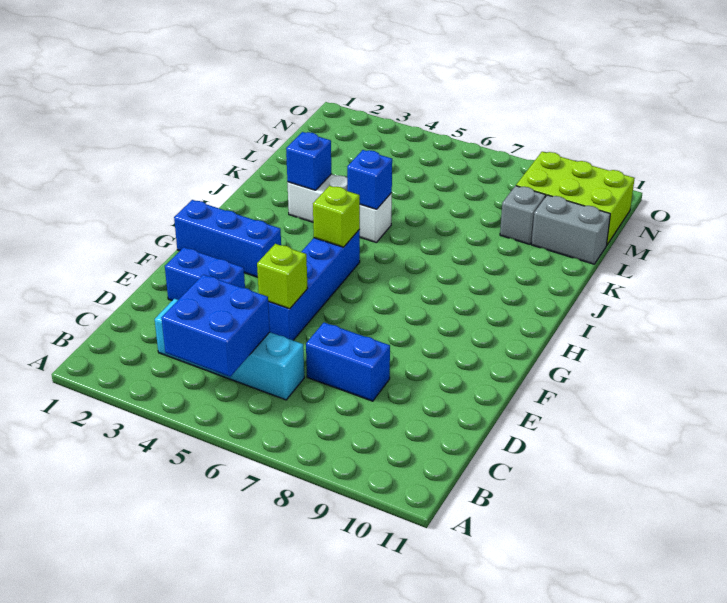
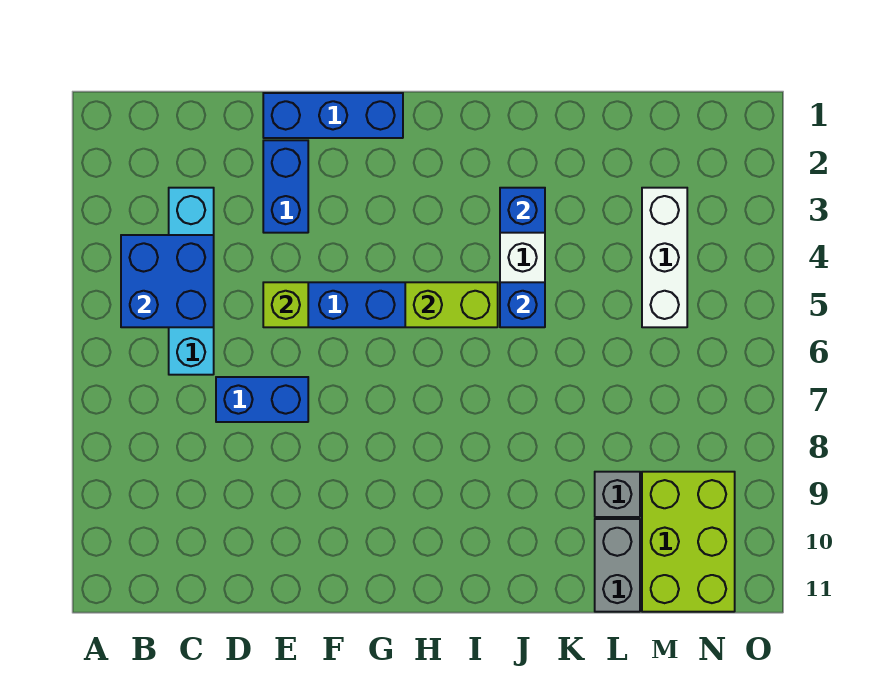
blue 1x2 brick [306,323,390,401] -> blue 1x2 brick turned to [216,377,308,422]
blue 1x3 brick [174,200,281,277] -> blue 1x3 brick turned to [263,93,403,138]
lime 1x1 brick [313,186,360,247] -> lime 1x2 brick [405,282,498,327]
none -> white 1x3 brick [642,188,687,327]

